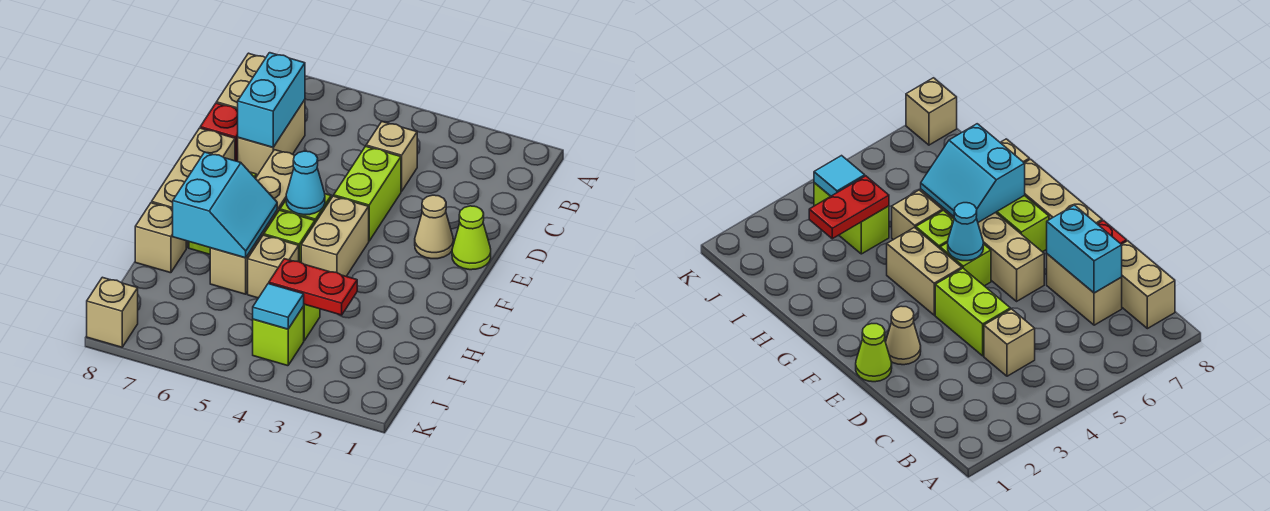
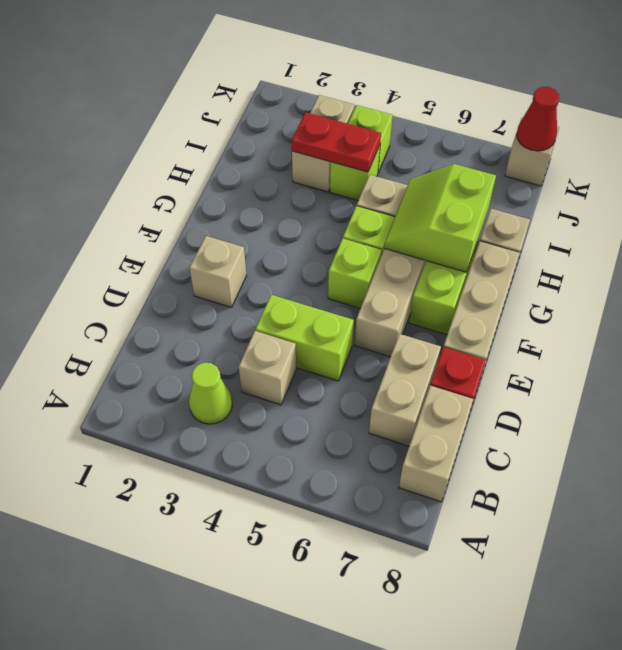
cyan 1x2 brick [238,53,305,147] -> none
lime 1x2 brick [334,146,401,241] -> lime 1x2 brick turned to [256,295,354,381]
lime 1x1 cone [452,206,491,270] -> lime 1x1 cone moved to [189,363,232,424]
tan 1x1 cone [415,195,453,259] -> tan 1x1 brick [190,236,247,307]
tan 1x2 brick [301,196,369,276] -> tan 1x2 brick moved to [292,95,355,192]
cyan 1x1 cone [286,151,325,215] -> none
cyan 2x2 slope [173,152,277,258] -> lime 2x2 slope [384,164,496,272]
cyan 1x1 tile [253,284,304,329] -> none
none -> red 1x1 cone [517,87,559,151]

